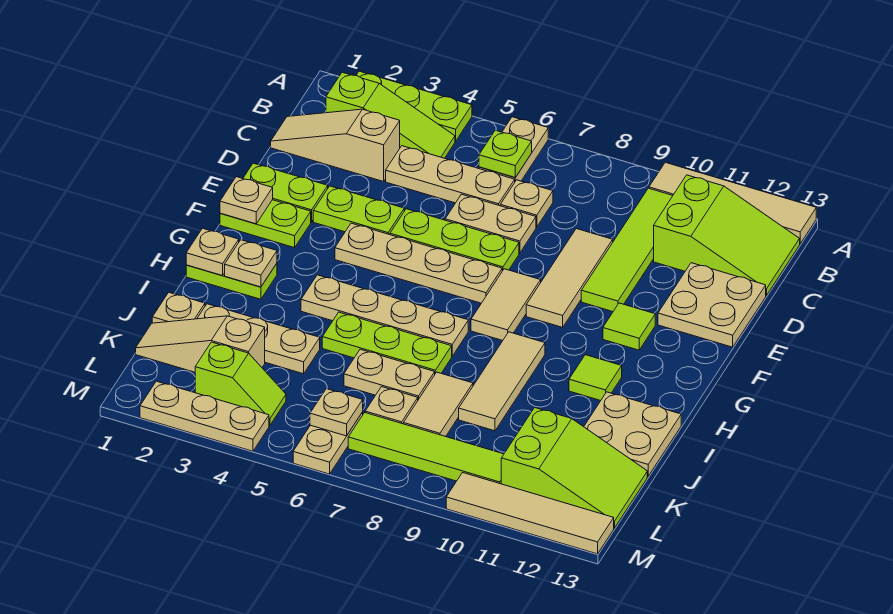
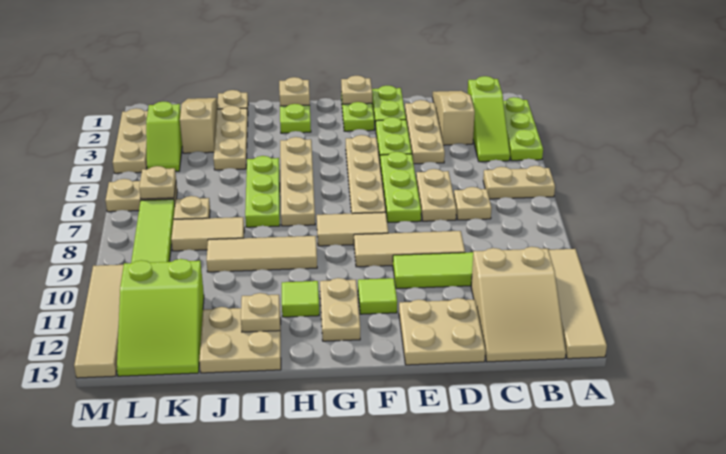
lime 1x1 plate [479,130,532,177] -> none
lime 2x3 slope [654,175,800,296] -> tan 2x3 slope [471,247,566,362]
tan 1x3 plate [386,146,515,206] -> tan 1x3 plate moved to [405,100,445,164]
tan 1x1 plate [225,240,277,287] -> tan 1x1 plate moved to [241,293,280,332]
tan 1x2 plate [344,349,435,400] -> tan 1x2 plate moved to [320,278,360,341]

